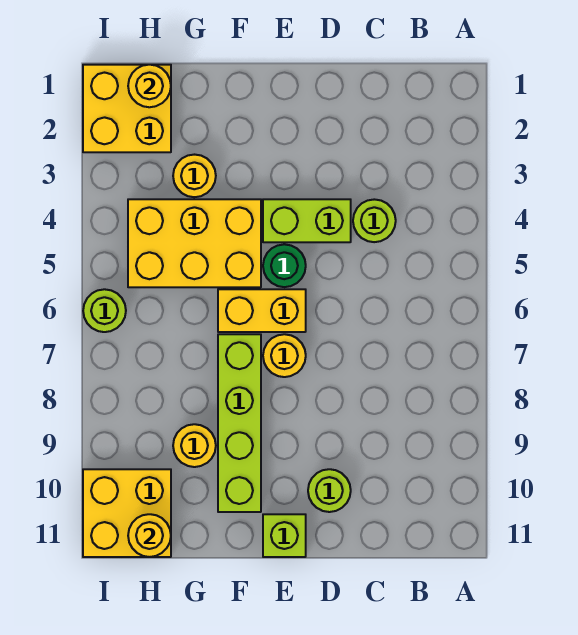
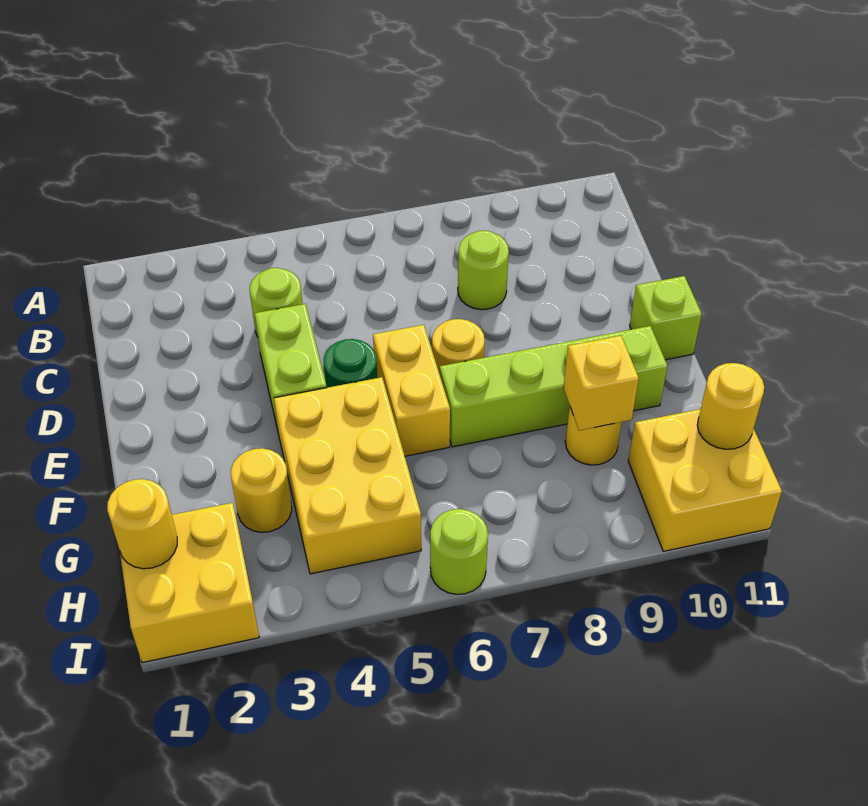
lime 1x1 round brick [308,469,351,512] -> lime 1x1 round brick moved to [458,230,509,310]
none -> yellow 1x1 brick [563,336,639,430]

